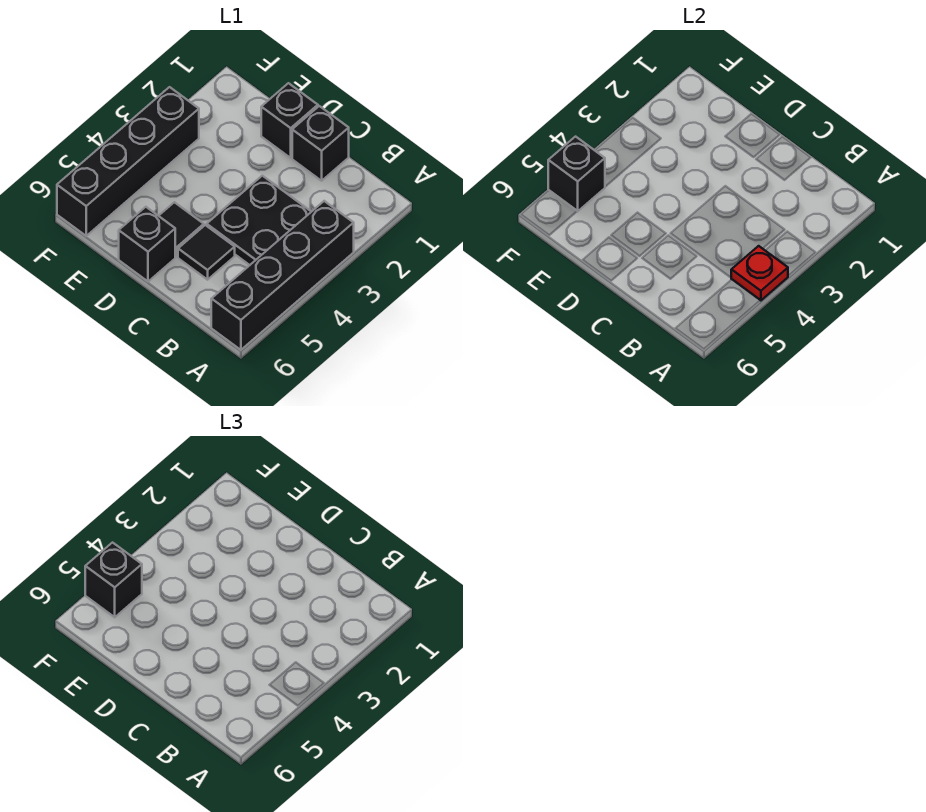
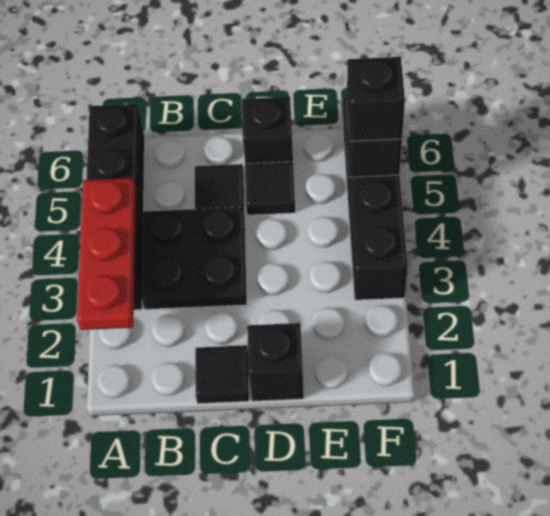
red 1x1 plate [731,246,788,300] -> red 1x3 plate [77,178,136,330]
black 1x1 brick [292,106,349,181] -> black 1x1 tile [195,345,249,404]

